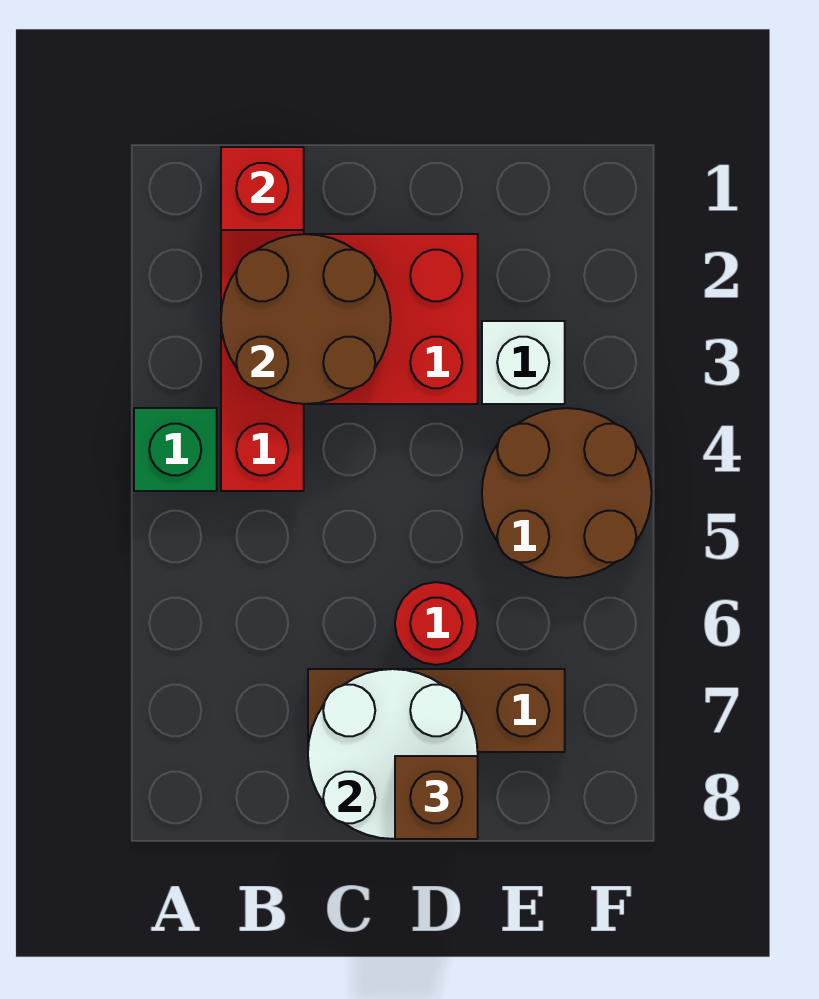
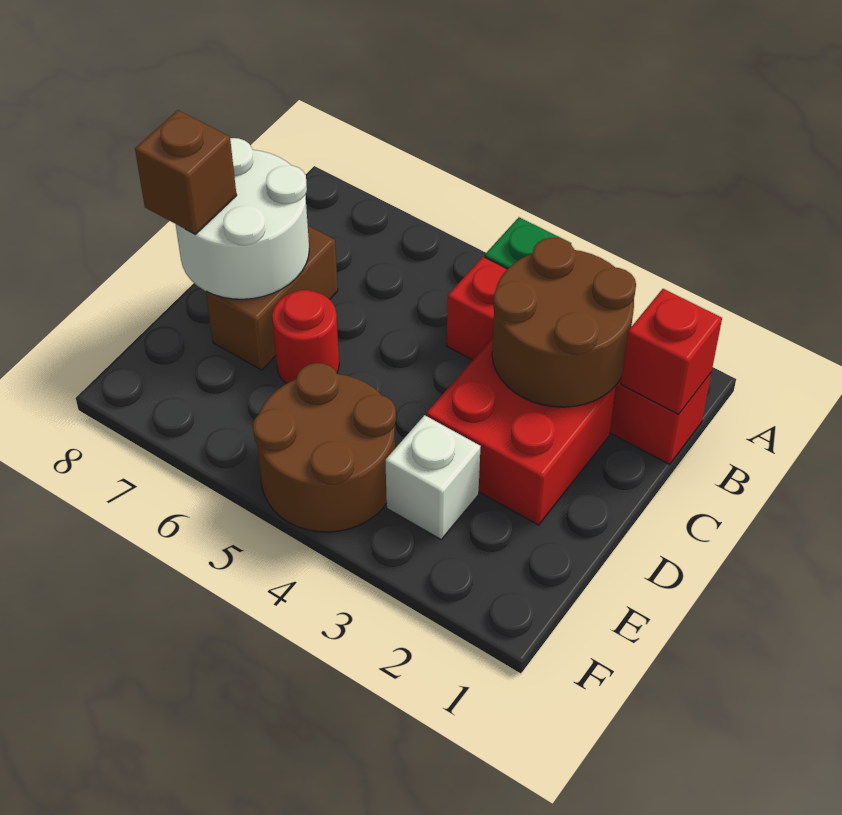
brown 1x3 brick [308,669,565,752] -> brown 1x2 brick [206,226,338,370]

